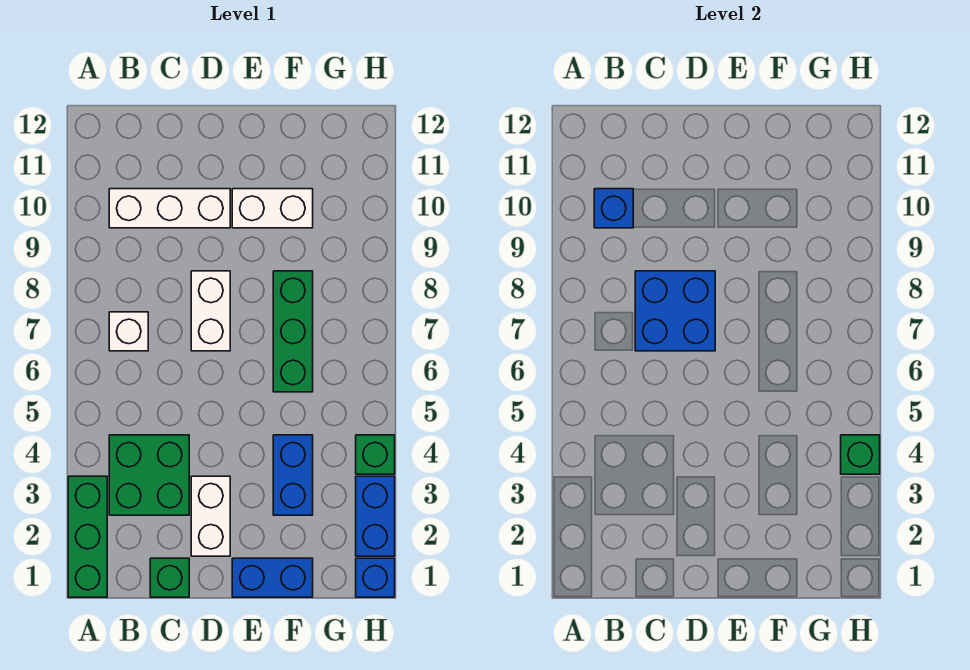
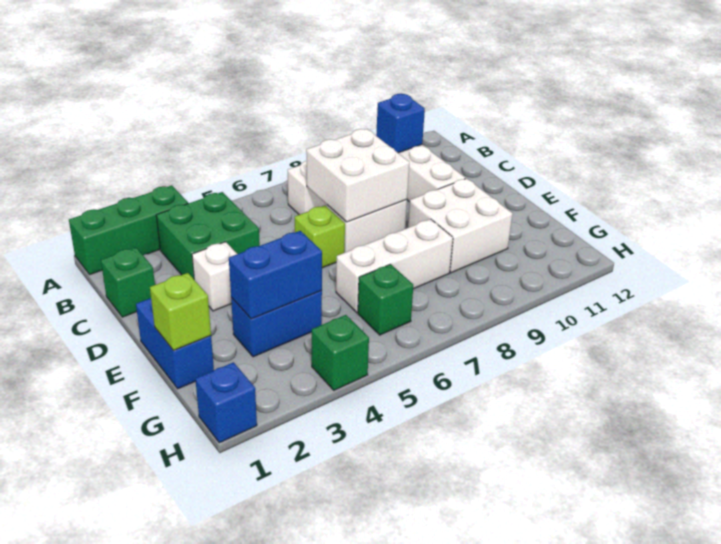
blue 2x2 brick [635,271,715,351] -> white 2x2 brick [306,129,409,222]
white 1x2 brick [191,476,230,556] -> white 1x1 brick [192,242,237,311]
none -> lime 1x1 brick [295,206,345,268]
white 1x2 brick [232,189,313,228] -> white 2x2 brick [408,178,513,273]
none -> lime 1x1 brick [150,273,211,350]
green 1x3 brick [273,271,313,392] -> white 1x3 brick [336,219,453,313]
blue 1x2 brick [356,476,395,556] -> blue 1x2 brick moved to [229,231,322,319]
green 1x1 brick [841,435,880,474] -> green 1x1 brick moved to [358,264,413,335]

